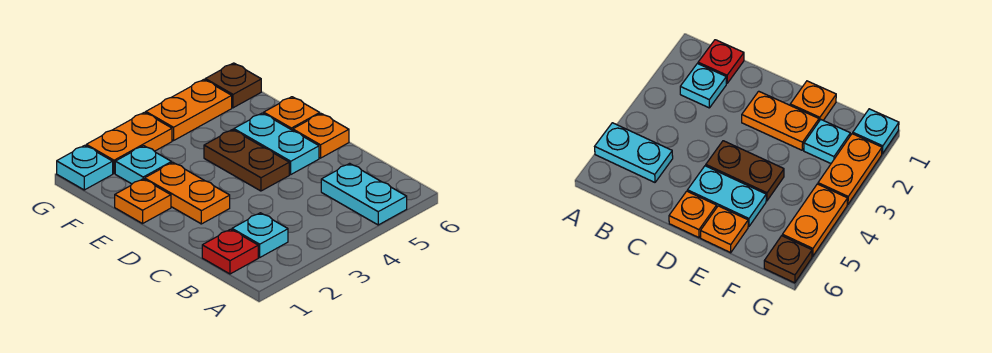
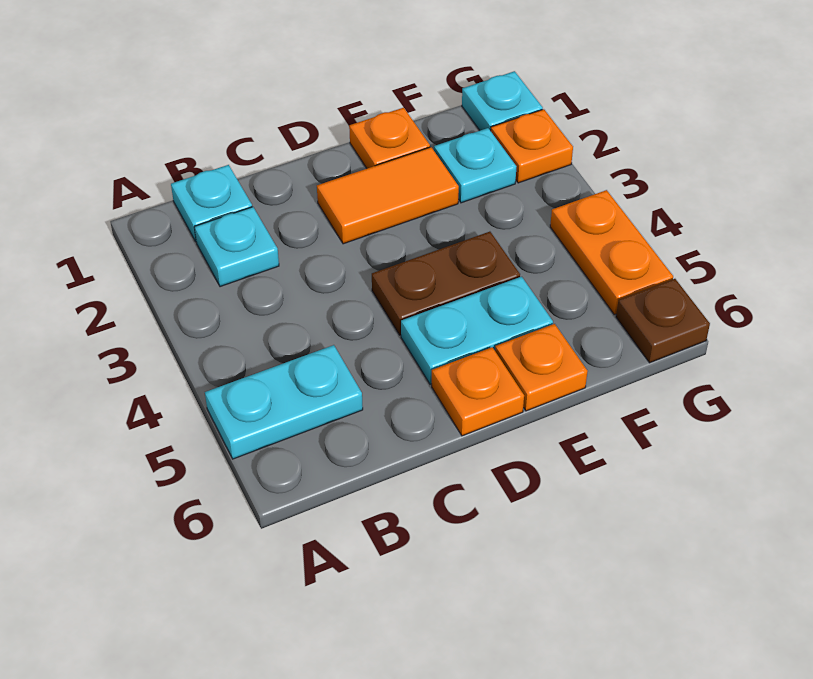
red 1x1 plate [202,229,258,274] -> cyan 1x1 plate [171,165,252,242]
orange 1x2 plate [145,163,230,224] -> orange 1x2 tile [317,147,459,244]
orange 1x2 plate [86,112,172,173] -> orange 1x1 plate [491,109,573,183]

